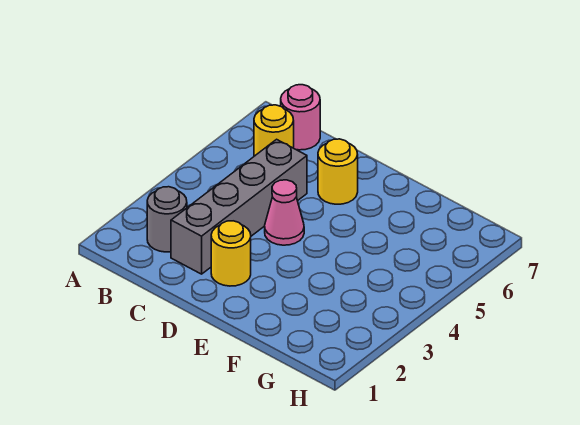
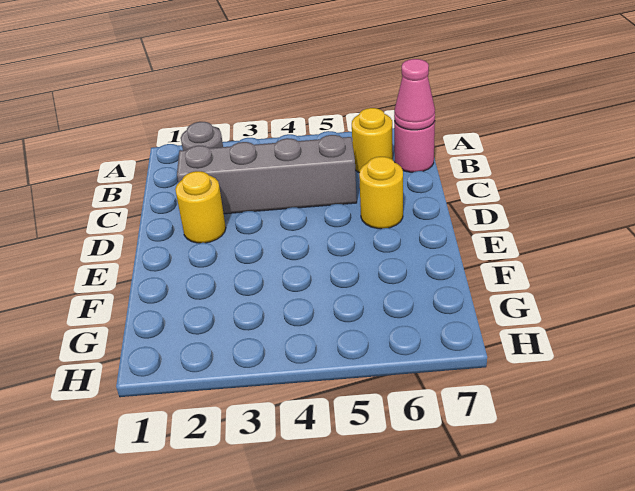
pink 1x1 cone [265,180,304,245] -> pink 1x1 cone moved to [394,59,435,130]

